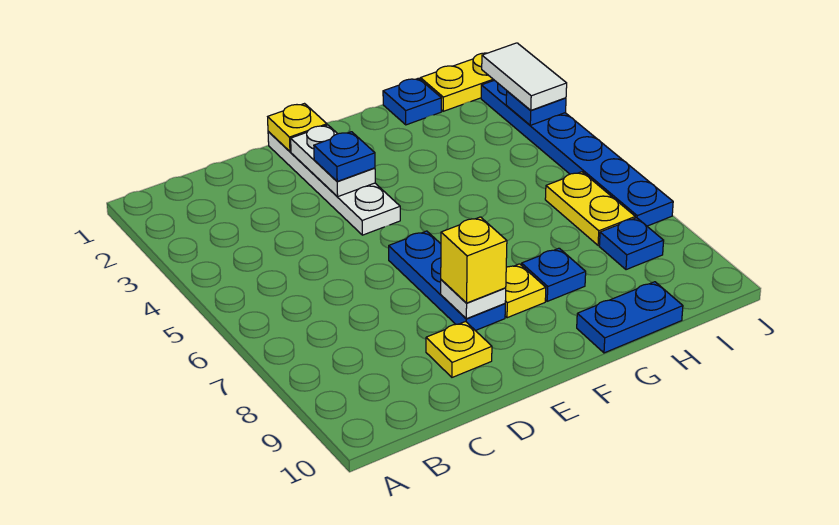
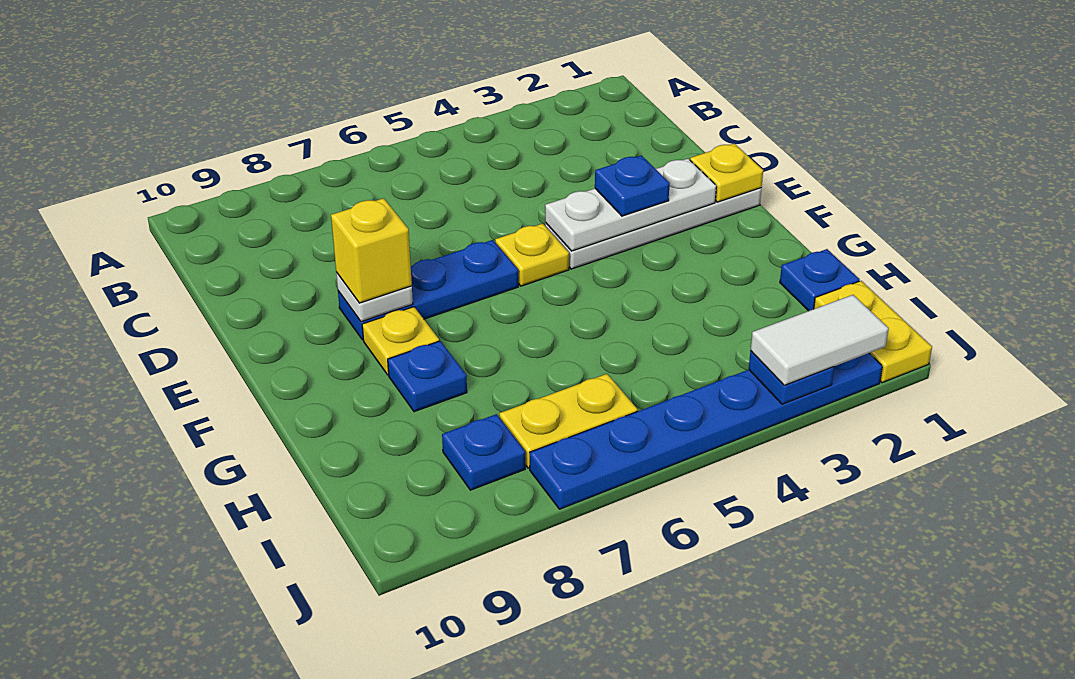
yellow 1x1 plate [426,322,492,377] -> yellow 1x1 plate moved to [495,224,569,286]
white 1x2 plate [291,125,375,196] -> white 1x3 plate [545,159,716,251]
blue 1x2 plate [577,282,683,353] -> none

